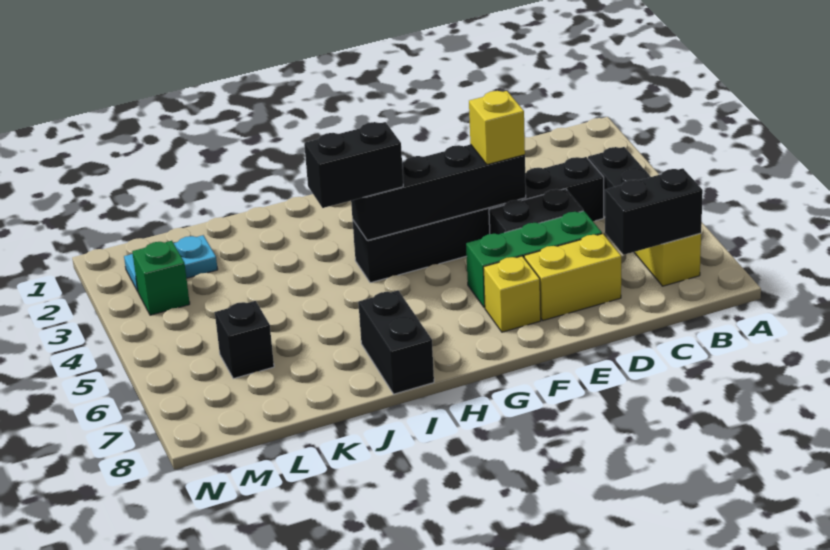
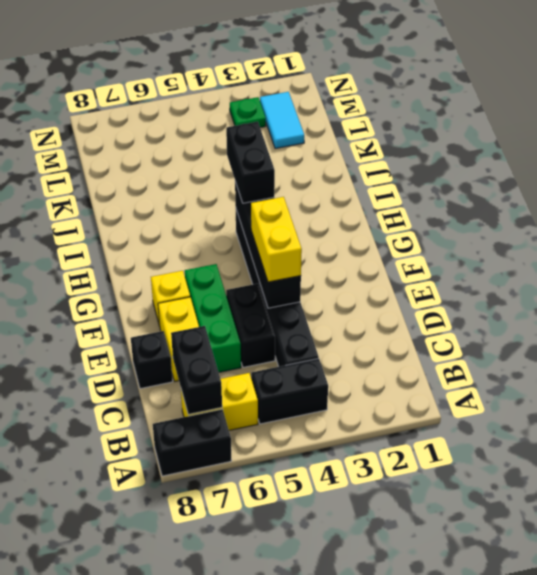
yellow 1x1 brick [469,91,525,165] -> yellow 1x2 brick [251,197,302,282]
black 1x2 brick [358,290,434,394] -> black 1x2 brick moved to [153,409,232,476]
cyan 1x2 plate [124,235,218,291] -> cyan 1x2 tile [260,92,304,149]
black 1x1 brick [215,301,274,379] -> black 1x1 brick moved to [131,331,173,389]
green 1x1 brick [132,241,190,315] -> green 1x1 plate [230,97,266,127]

